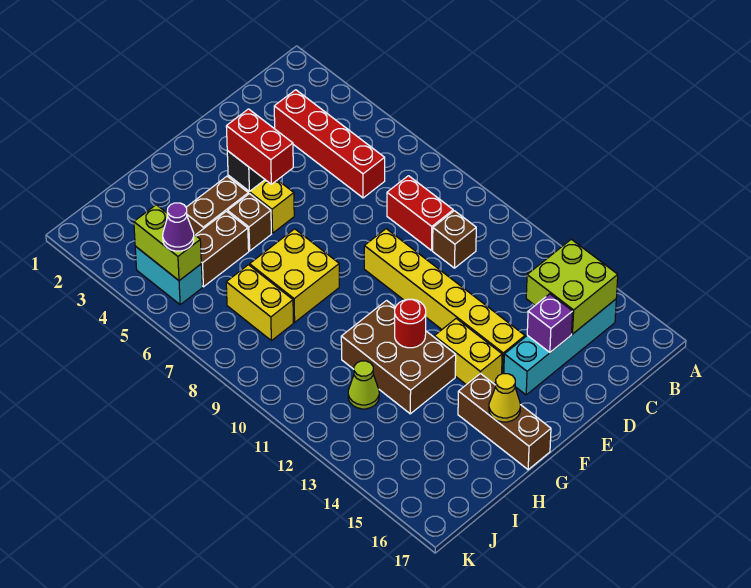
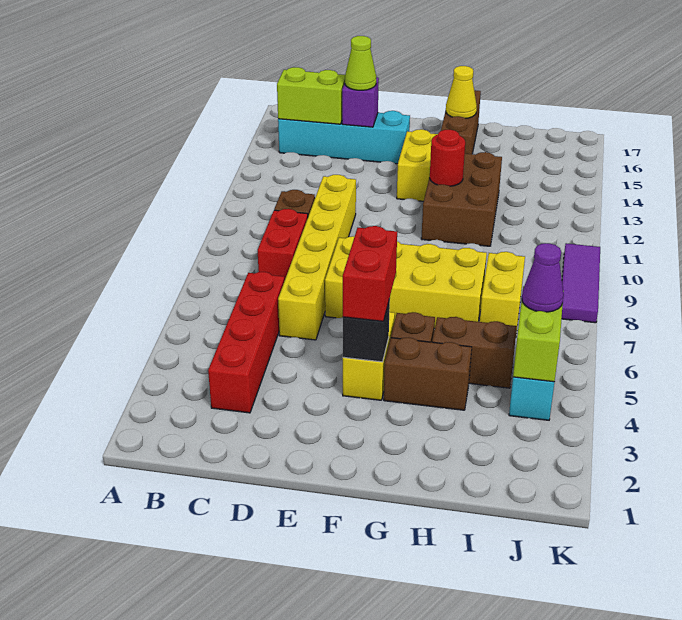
lime 2x2 brick [526,239,618,334] -> lime 1x2 brick [277,67,345,124]
yellow 1x6 brick [364,229,525,374] -> yellow 1x6 brick moved to [278,175,356,340]
yellow 2x2 brick [250,229,339,322] -> yellow 2x4 brick [325,236,487,329]
lime 1x1 cone [348,361,379,409] -> lime 1x1 cone moved to [345,36,376,90]
none -> purple 1x3 tile [562,243,600,323]

